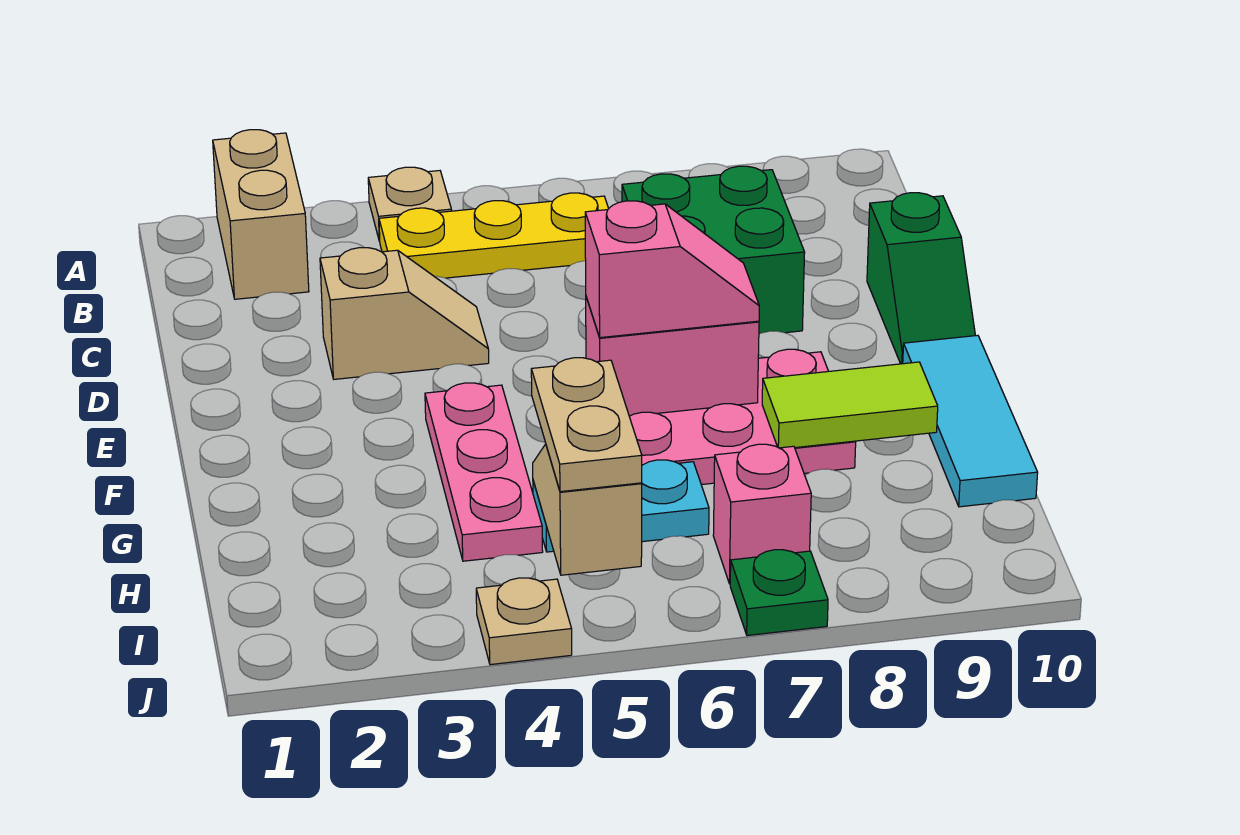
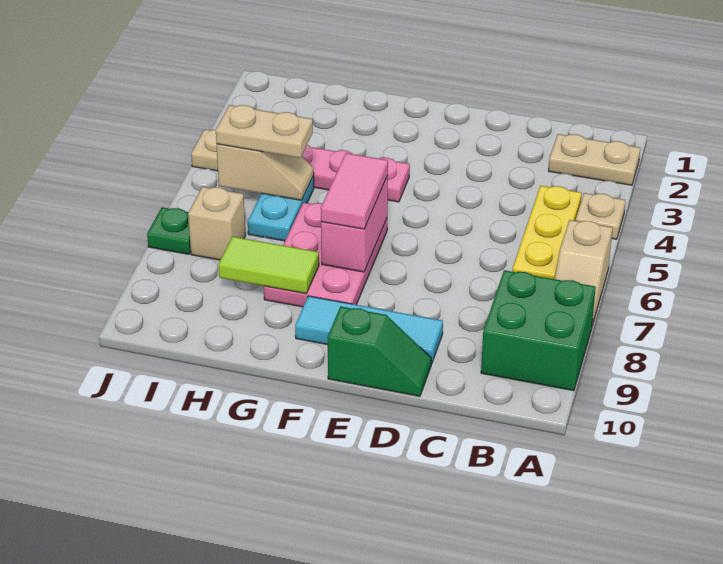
tan 1x2 brick [213,130,309,299] -> tan 1x2 plate [549,134,640,185]
green 2x2 brick [622,166,805,334] -> green 2x2 brick moved to [481,270,596,391]
tan 1x2 slope [320,248,489,379] -> tan 1x2 slope moved to [555,220,613,325]
green 1x2 slope [867,193,975,364] -> green 1x2 slope turned to [328,306,431,396]
pink 1x2 slope [585,201,759,338] -> pink 1x2 tile [321,153,388,229]
cyan 1x3 tile [903,335,1038,507] -> cyan 1x3 tile moved to [295,296,443,364]
lime 1x2 tile [762,362,938,448] -> lime 1x2 tile turned to [218,237,319,293]
pink 1x1 brick [713,444,811,584] -> tan 1x1 brick [188,187,246,260]

